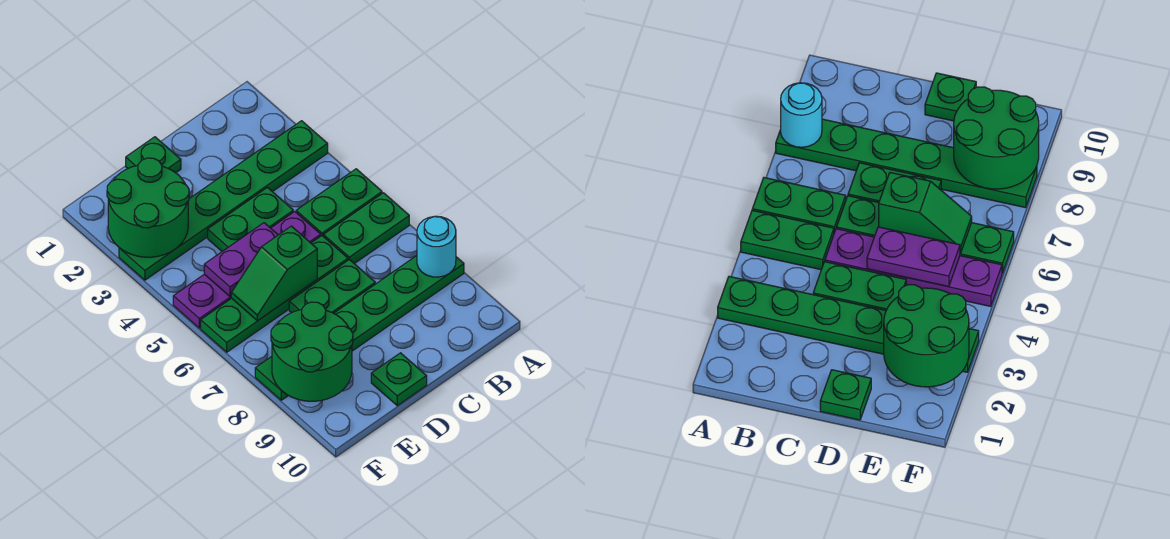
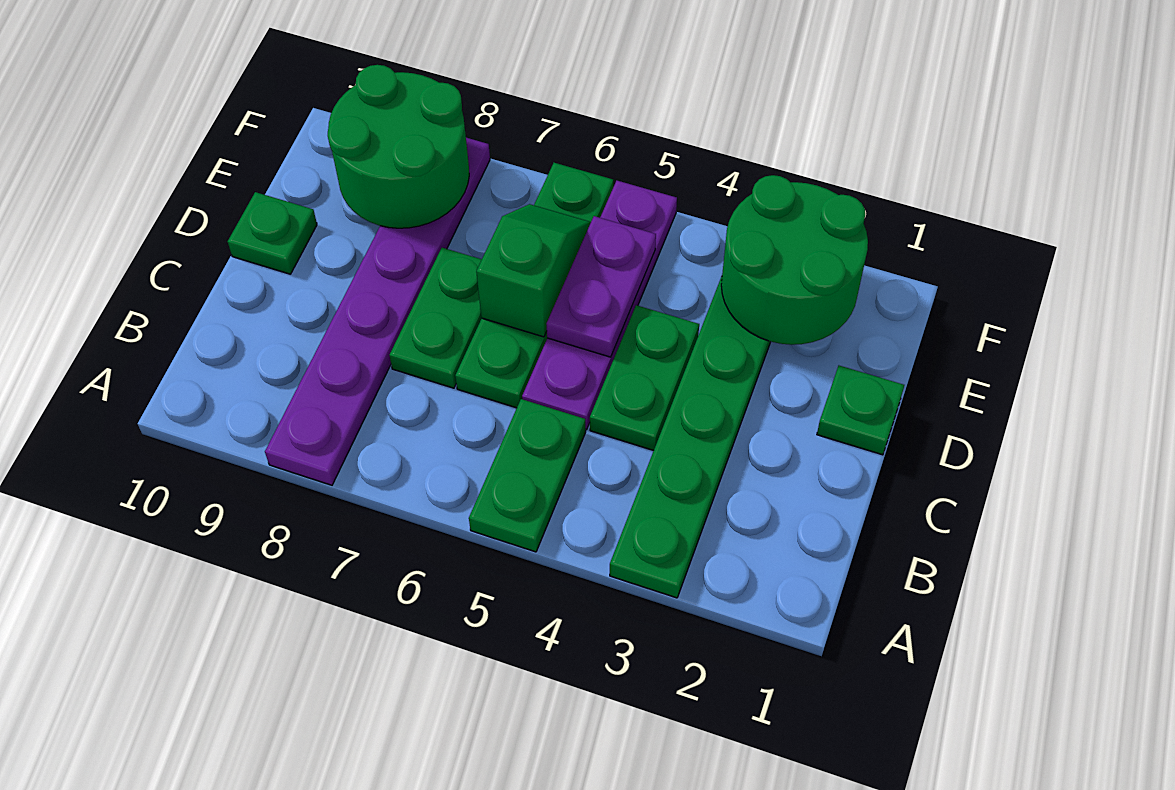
green 1x2 plate [324,193,409,264] -> none
green 1x6 plate [255,256,464,400] -> purple 1x6 plate [265,138,490,485]
cyan 1x1 round brick [417,216,456,277] -> none

